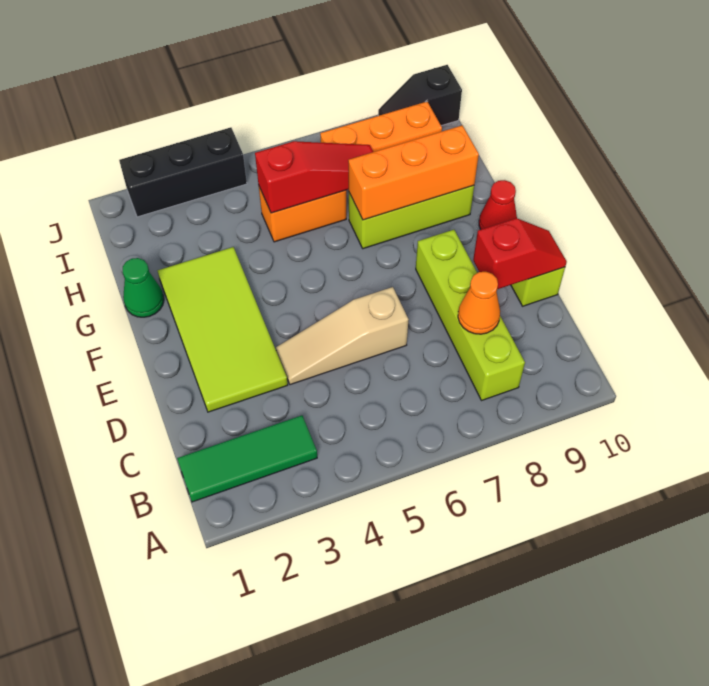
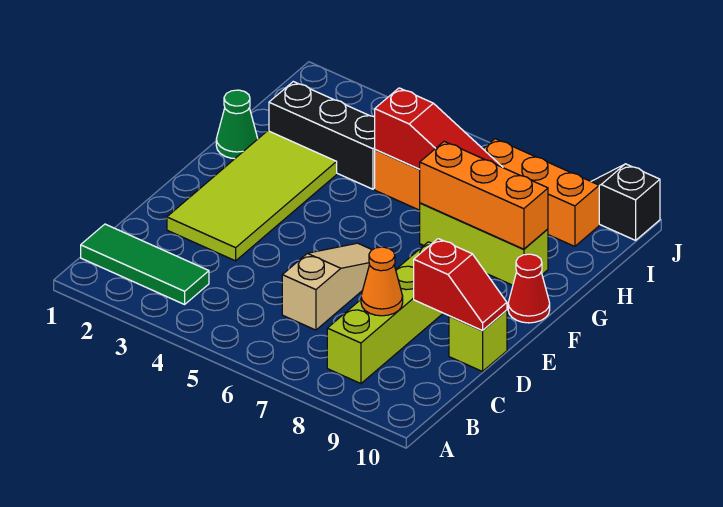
tan 1x3 slope [276,287,409,385] -> tan 1x3 slope turned to [282,243,372,330]
black 1x3 brick [119,127,247,217] -> black 1x3 brick moved to [269,82,375,189]

